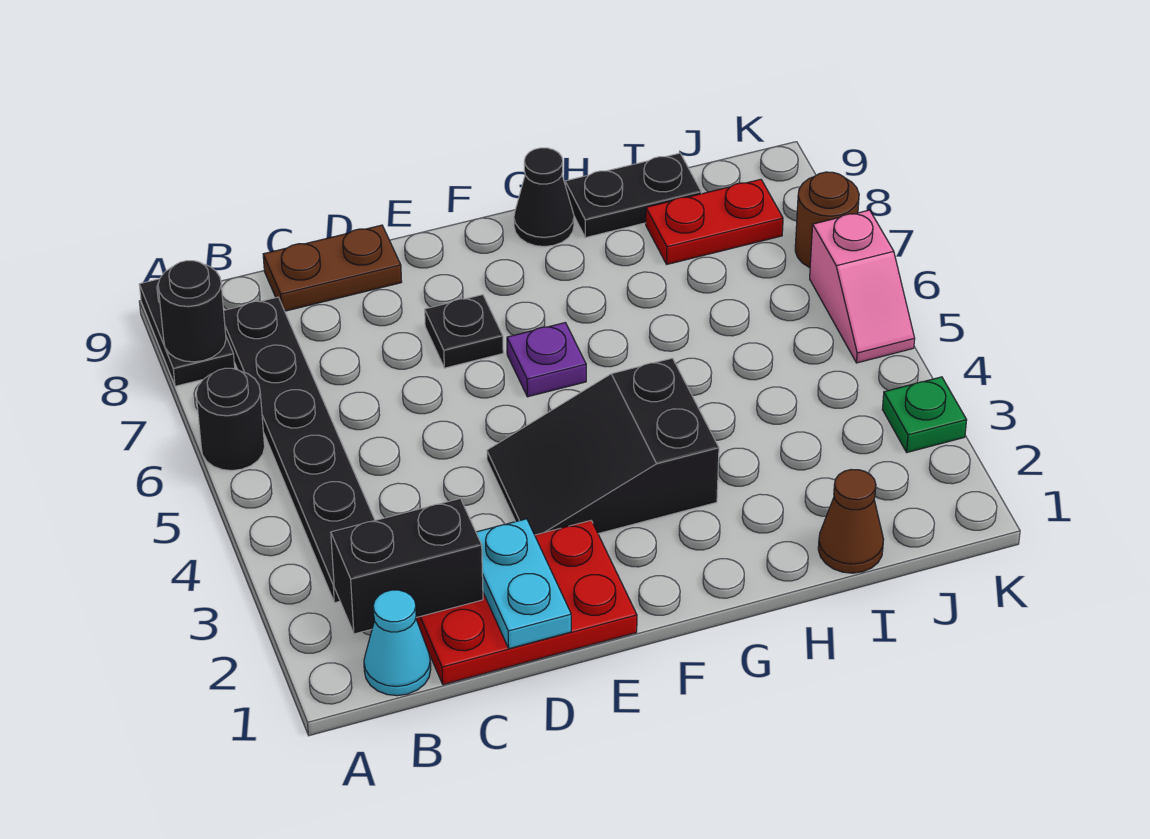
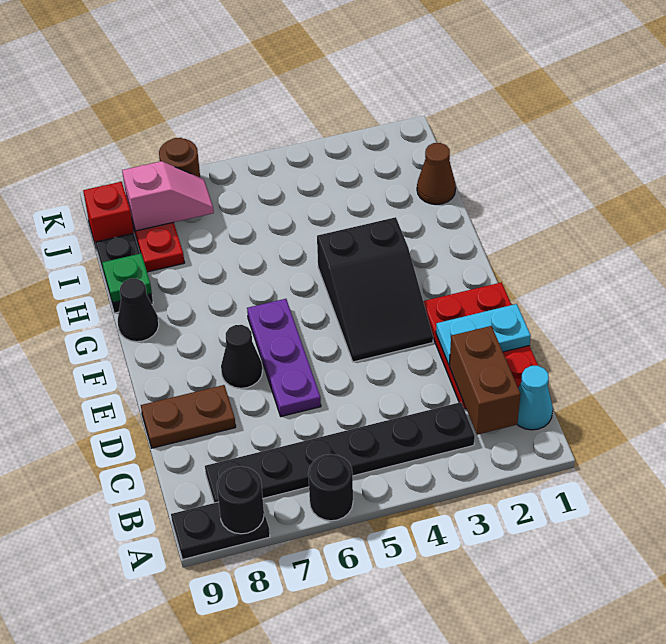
black 1x2 brick [331,499,483,634] -> brown 1x2 brick [449,326,521,435]
brown 1x2 plate [263,225,402,311] -> brown 1x2 plate turned to [141,385,236,448]
black 1x1 plate [425,295,503,368] -> black 1x1 cone [221,325,263,388]
purple 1x1 plate [507,323,586,397] -> purple 1x3 plate [247,299,321,416]
none -> red 1x1 brick [83,182,134,249]
green 1x1 plate [882,377,967,452] -> green 1x1 plate moved to [102,253,152,303]
pink 1x2 slope [810,210,915,363] -> pink 1x2 slope moved to [122,161,214,231]

